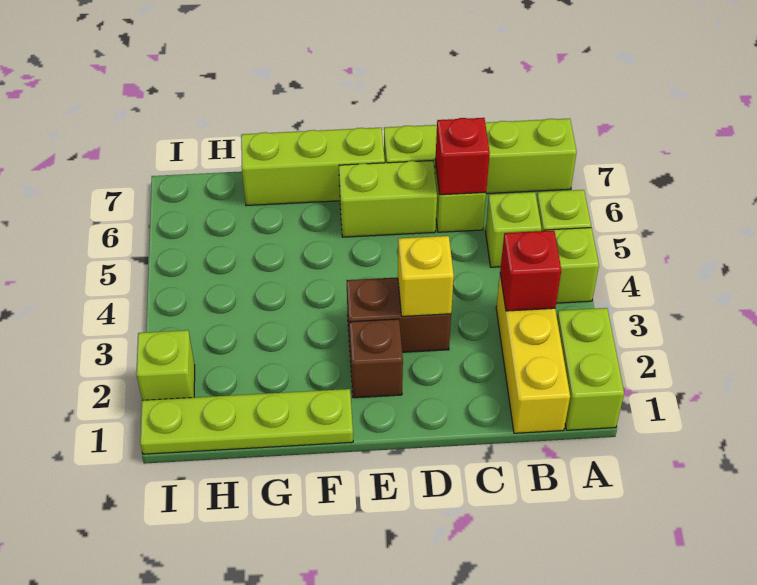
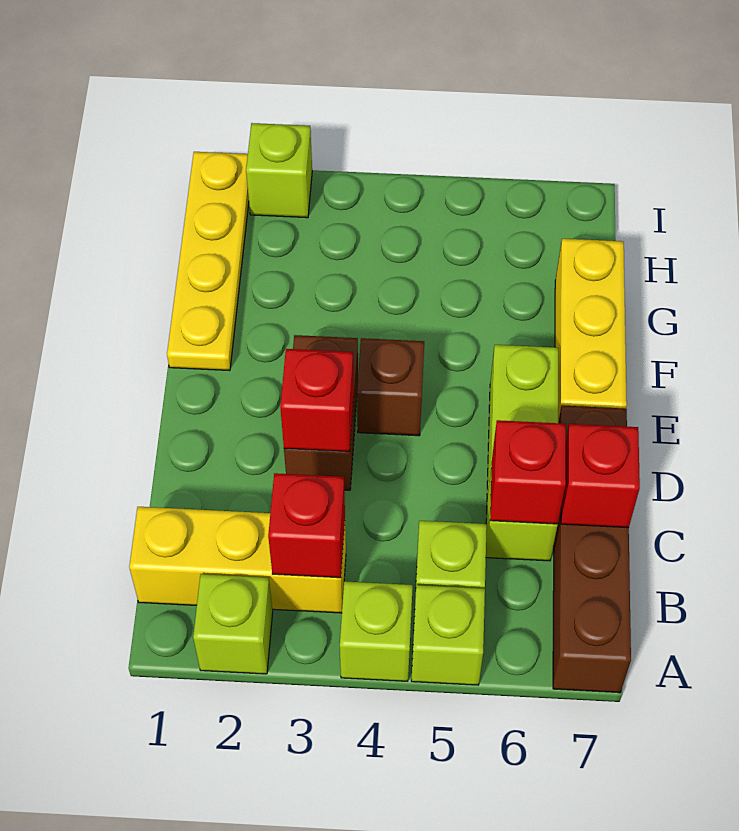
lime 1x2 brick [557,308,624,430] -> lime 1x1 brick [193,574,273,674]
lime 1x4 brick [384,119,577,194] -> brown 1x4 brick [553,406,631,693]
none -> red 1x1 brick [561,424,640,528]
yellow 1x1 brick [398,236,454,316] -> red 1x1 brick [280,349,354,452]
brown 1x1 brick [349,319,403,398] -> brown 1x1 brick moved to [357,338,424,436]
lime 1x3 brick [241,128,385,206] -> yellow 1x3 brick [555,239,627,422]
lime 1x4 plate [140,389,353,454] -> yellow 1x4 plate [167,152,249,371]

